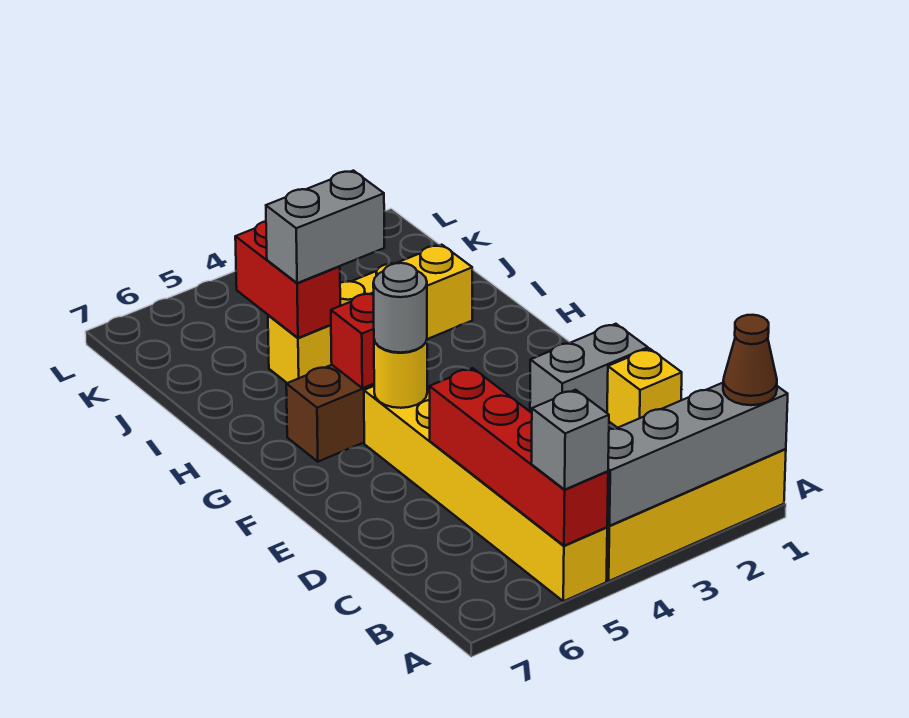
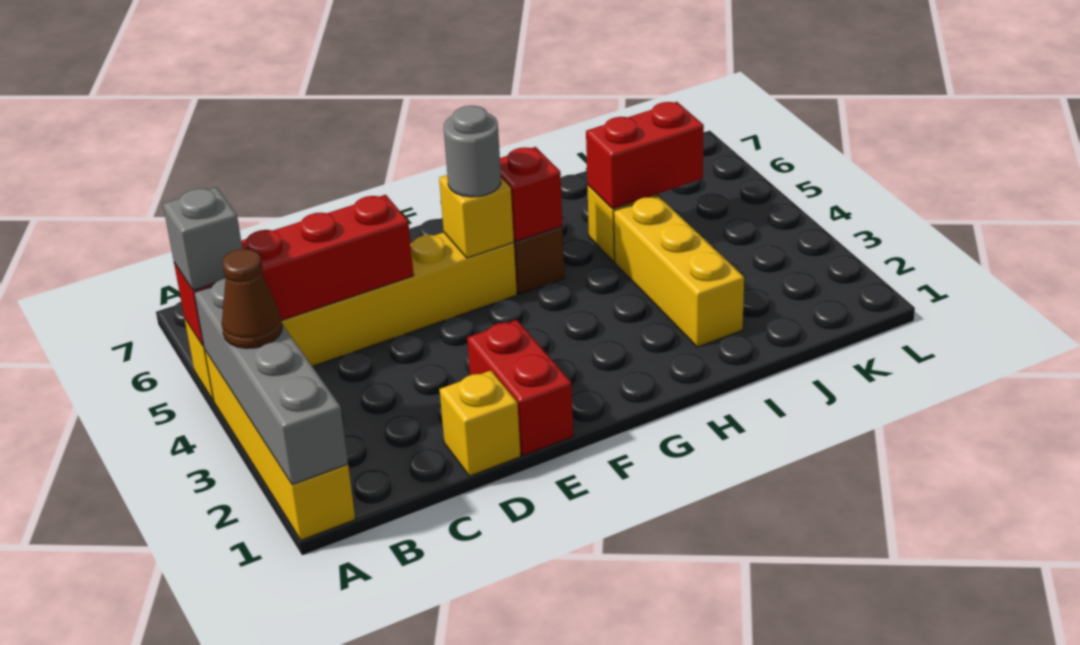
brown 1x1 cone [723,315,777,405] -> brown 1x1 cone moved to [222,249,282,348]
grey 1x2 brick [530,324,648,413] -> red 1x2 brick [467,320,573,456]
yellow 1x1 round brick [374,340,427,408] -> yellow 1x1 brick [439,175,514,258]
grey 1x2 brick [266,171,384,283] -> none

